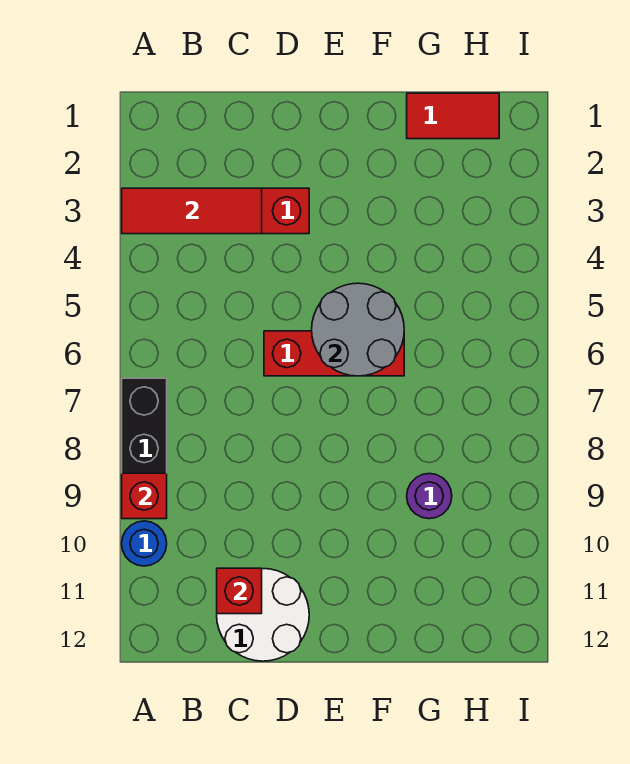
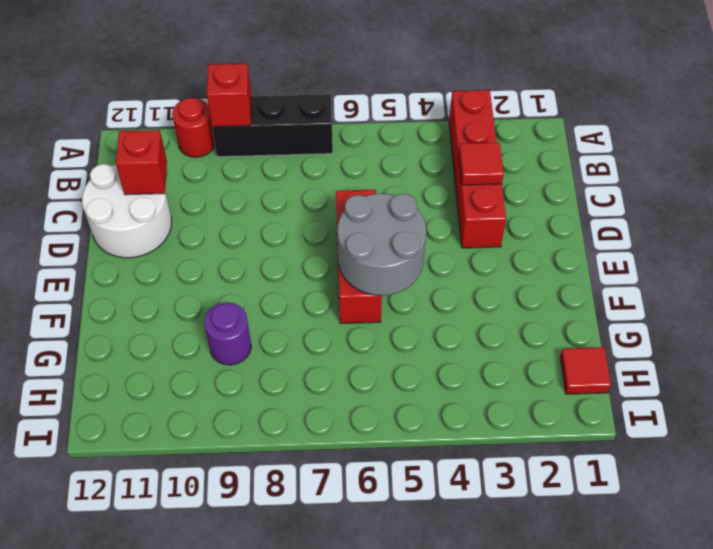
red 1x3 tile [122,188,262,234] -> red 1x1 tile [459,142,504,185]
blue 1x1 round brick [122,521,167,566] -> red 1x1 round brick [172,98,215,157]
red 1x2 tile [407,93,499,139] -> red 1x1 tile [560,347,611,394]

